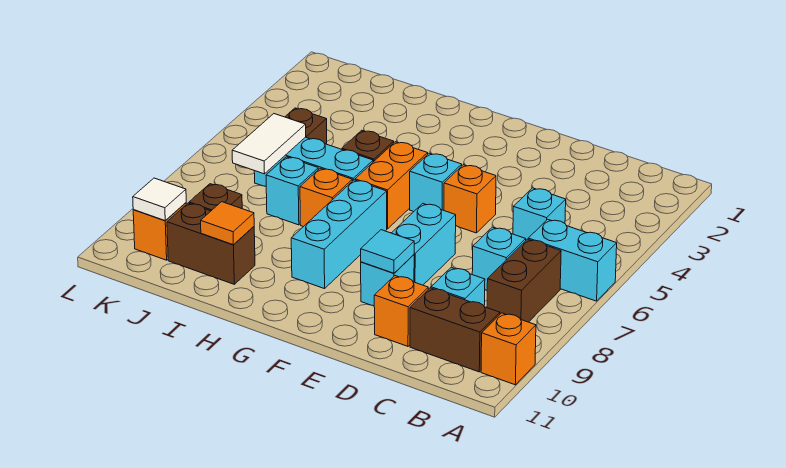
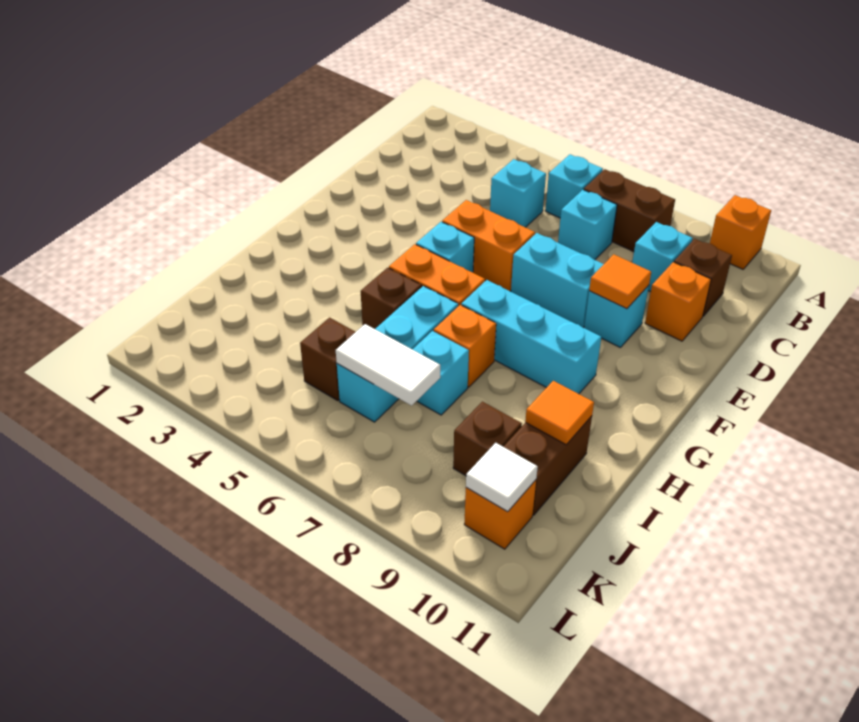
cyan 1x2 brick [528,219,617,301] -> cyan 1x1 brick [545,154,603,218]
brown 1x2 brick [410,288,500,372] -> brown 1x1 brick [674,239,732,316]
orange 1x1 brick [444,165,496,233] -> orange 1x2 brick [442,200,535,291]
cyan 1x1 tile [361,230,414,273] -> orange 1x1 tile [589,254,651,309]

